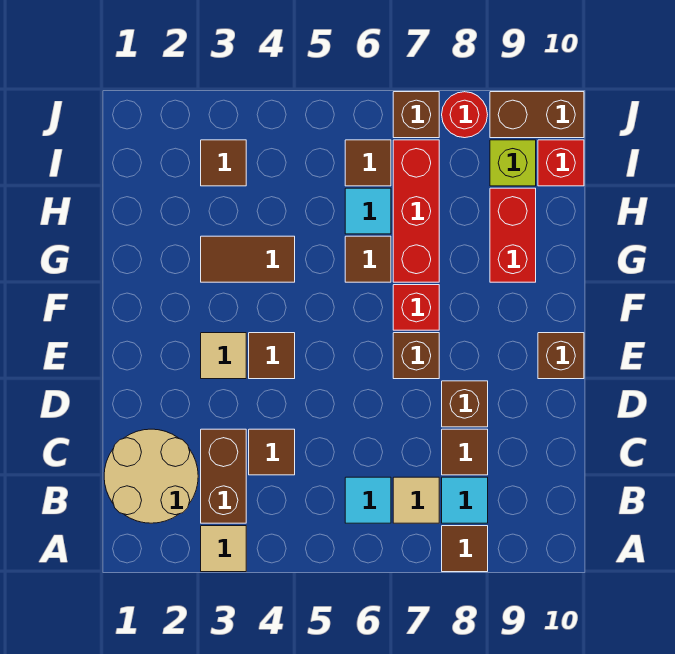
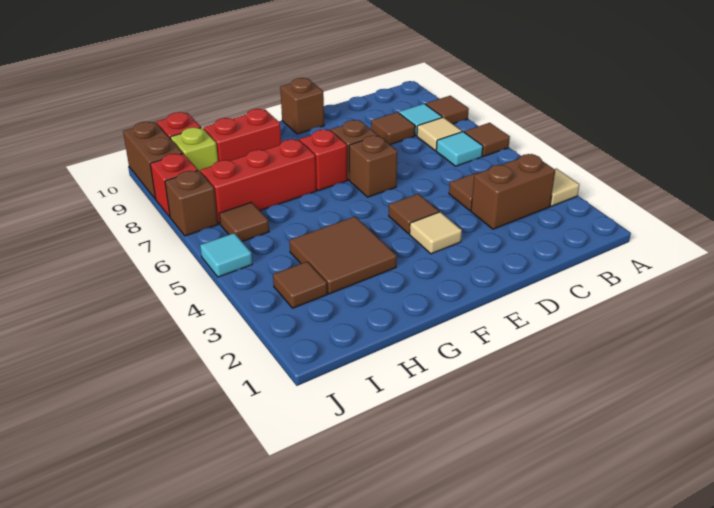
tan 2x2 round brick [104,429,198,523] -> none
brown 1x1 brick [442,381,488,427] -> brown 1x1 brick moved to [349,136,397,197]
brown 1x2 tile [201,236,295,282] -> brown 2x2 tile [289,217,397,294]
brown 1x1 tile [345,236,391,282] -> brown 1x1 tile moved to [464,123,510,157]
cyan 1x1 tile [345,188,391,234] -> cyan 1x1 tile moved to [200,233,252,277]
red 1x1 round brick [442,92,488,138] -> red 1x1 brick [150,153,198,217]

